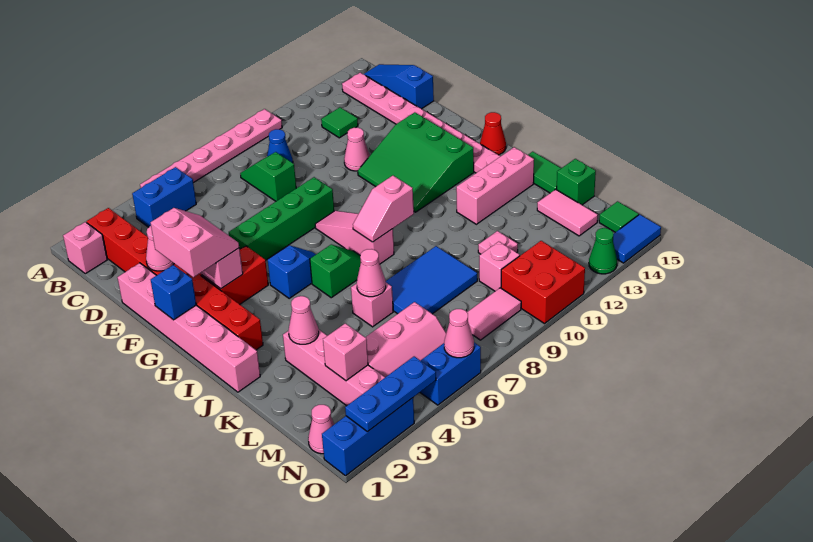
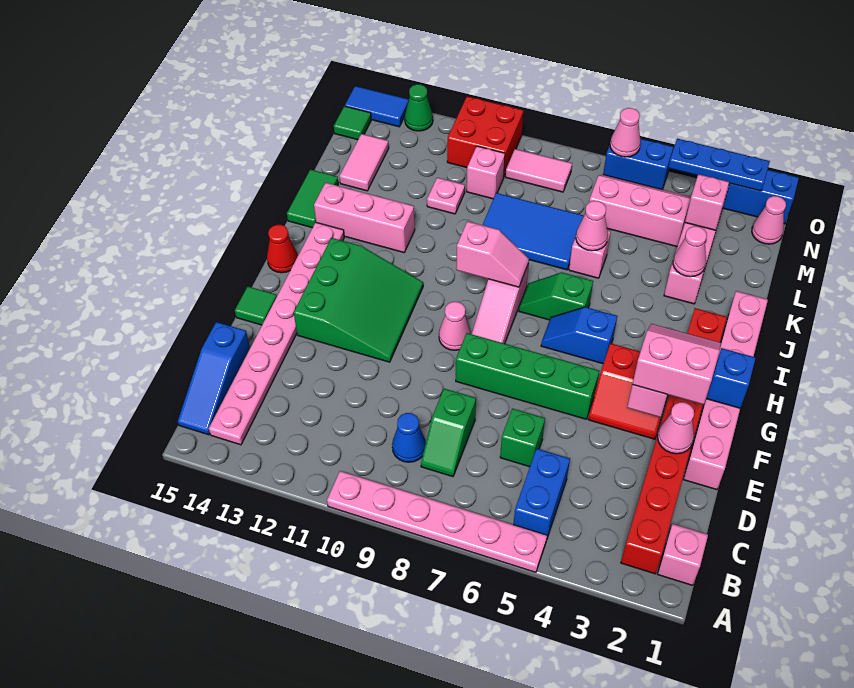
blue 1x2 brick [132,167,196,227] -> blue 1x2 brick turned to [513,449,570,538]
green 1x1 tile [321,107,358,138] -> green 1x1 tile moved to [235,286,277,325]
pink 1x1 cone [344,128,370,171] -> pink 1x1 cone moved to [439,302,471,350]
pink 2x2 slope [151,208,239,277] -> pink 2x2 slope turned to [632,324,721,405]
green 1x1 brick [557,159,596,205] -> green 1x1 brick moved to [500,408,545,467]

